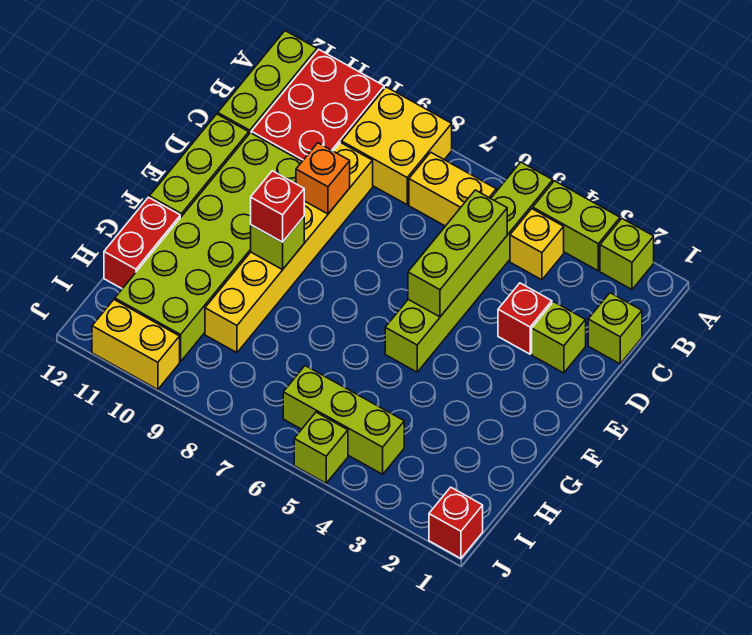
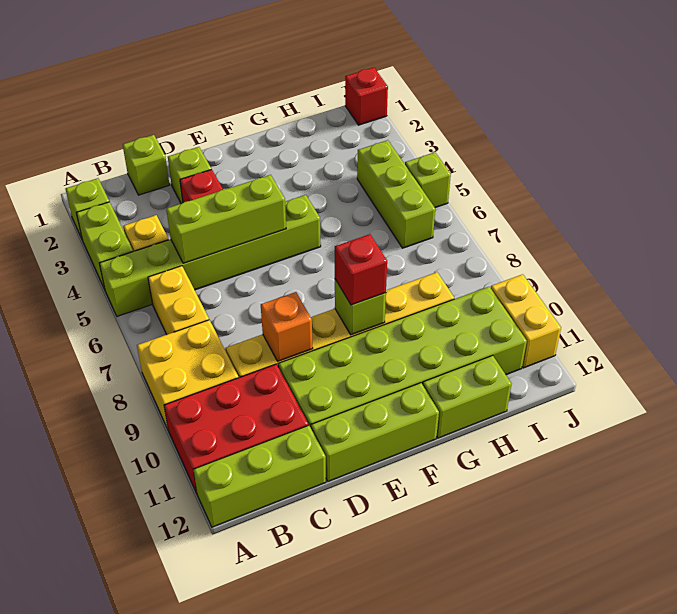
red 1x2 brick [104,197,180,289] -> lime 1x2 brick [423,355,511,438]

